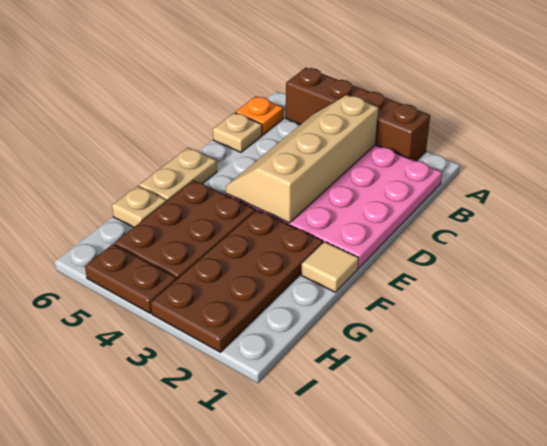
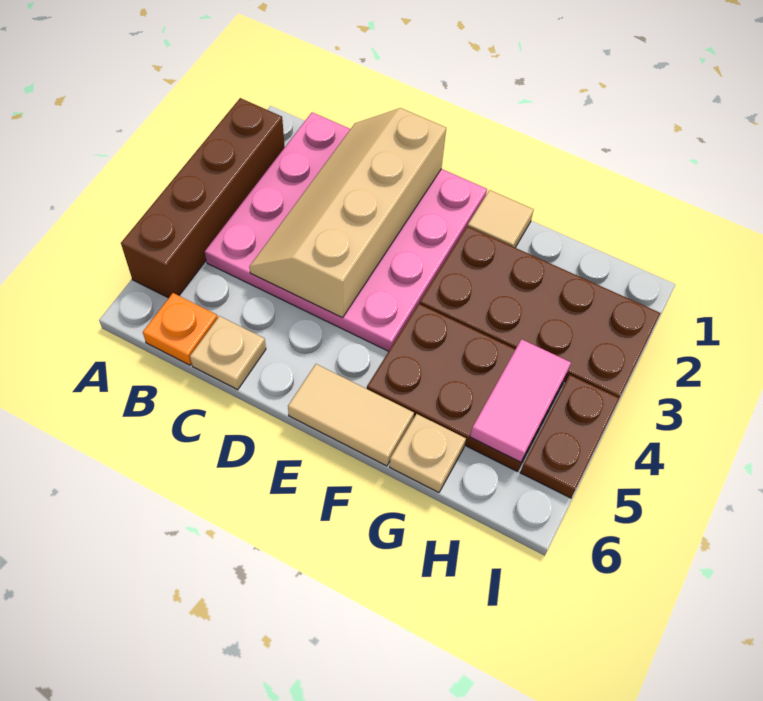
tan 2x4 slope [226,95,379,223] -> tan 2x4 slope turned to [249,108,446,318]
tan 1x2 plate [139,148,217,201] -> tan 1x2 tile [288,364,414,466]
none -> pink 1x2 tile [470,339,571,462]

